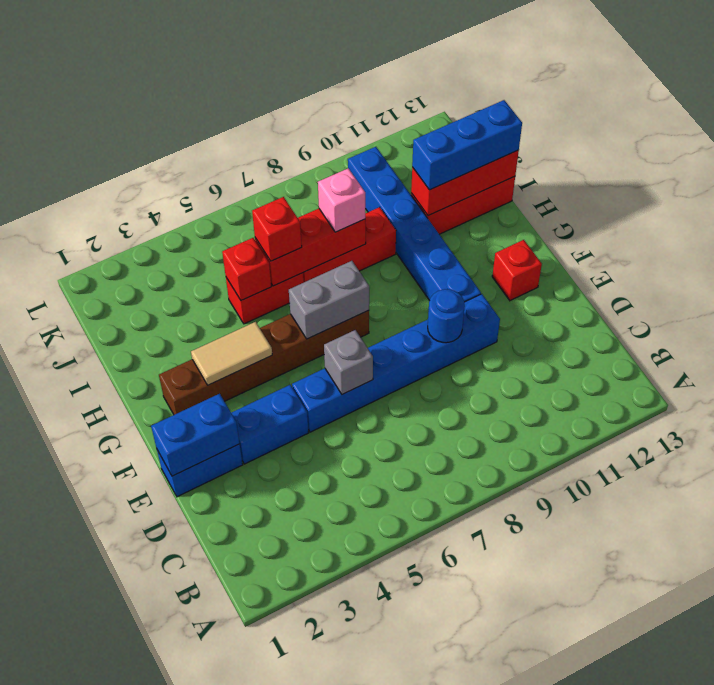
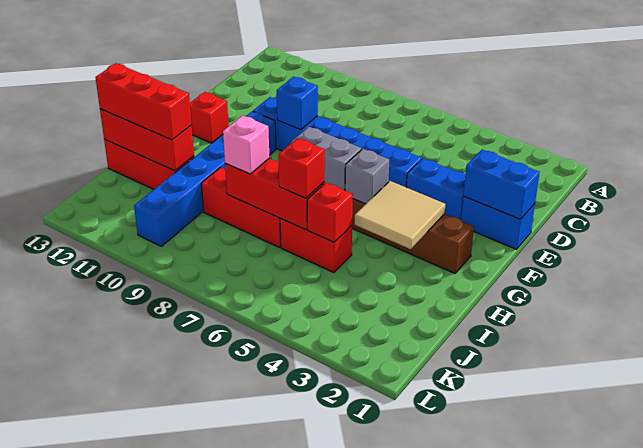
grey 1x1 brick [324,330,373,394] -> grey 1x1 brick moved to [345,149,389,204]
blue 1x1 round brick [428,289,465,343] -> blue 1x1 brick [277,77,318,130]
tan 1x2 tile [191,322,272,385] -> tan 2x2 tile [355,181,445,249]
blue 1x3 brick [412,100,522,190] -> red 1x3 brick [95,63,192,140]

